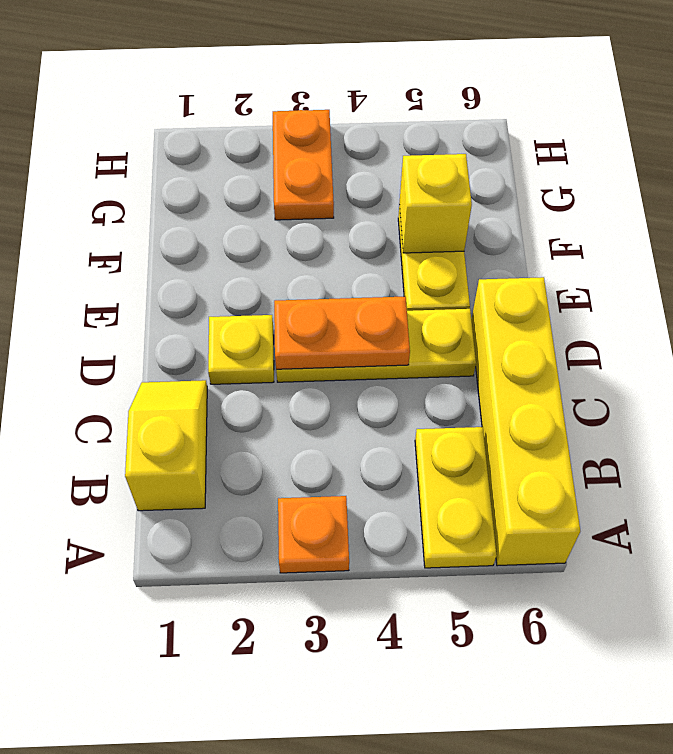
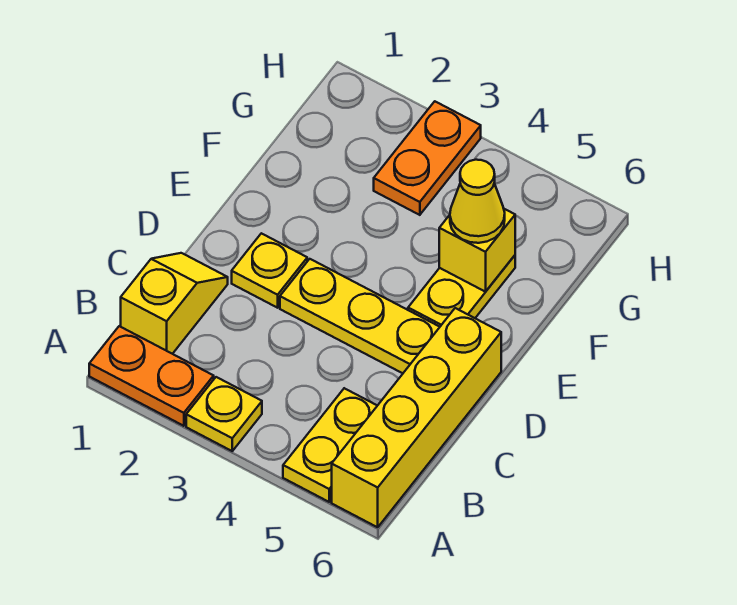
orange 1x1 plate [278,496,349,573] -> yellow 1x1 plate [186,377,262,451]
orange 1x2 plate [274,297,410,370] -> orange 1x2 plate moved to [89,326,214,426]
none -> yellow 1x1 cone [450,160,505,243]

